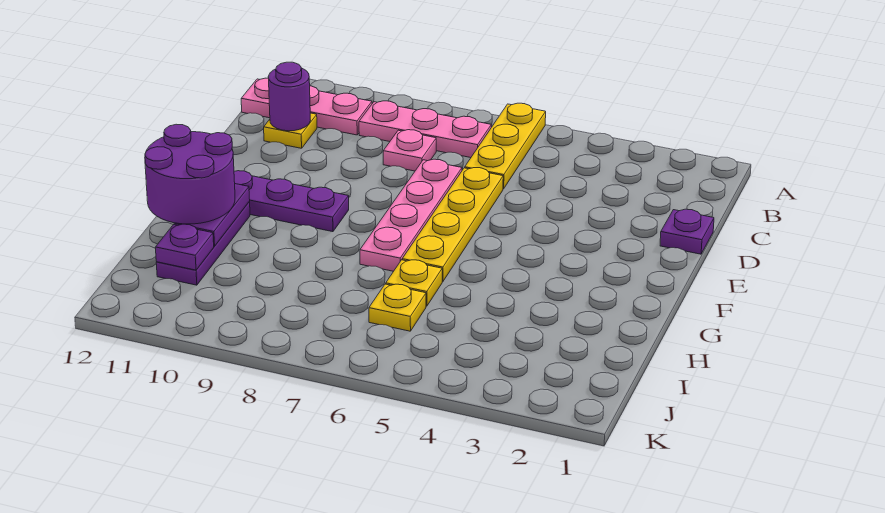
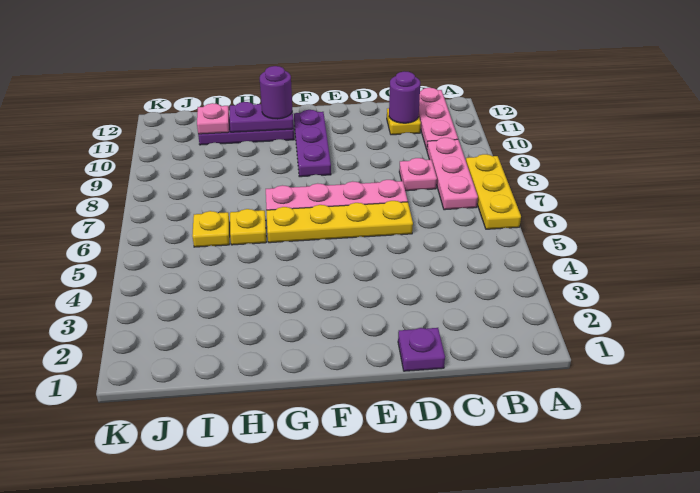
yellow 1x3 plate [465,103,546,189] -> yellow 1x3 plate turned to [466,154,521,229]
purple 2x2 round brick [145,124,235,224] -> purple 1x1 round brick [260,66,292,119]
purple 1x1 plate [155,224,214,270] -> pink 1x1 plate [197,103,229,134]

